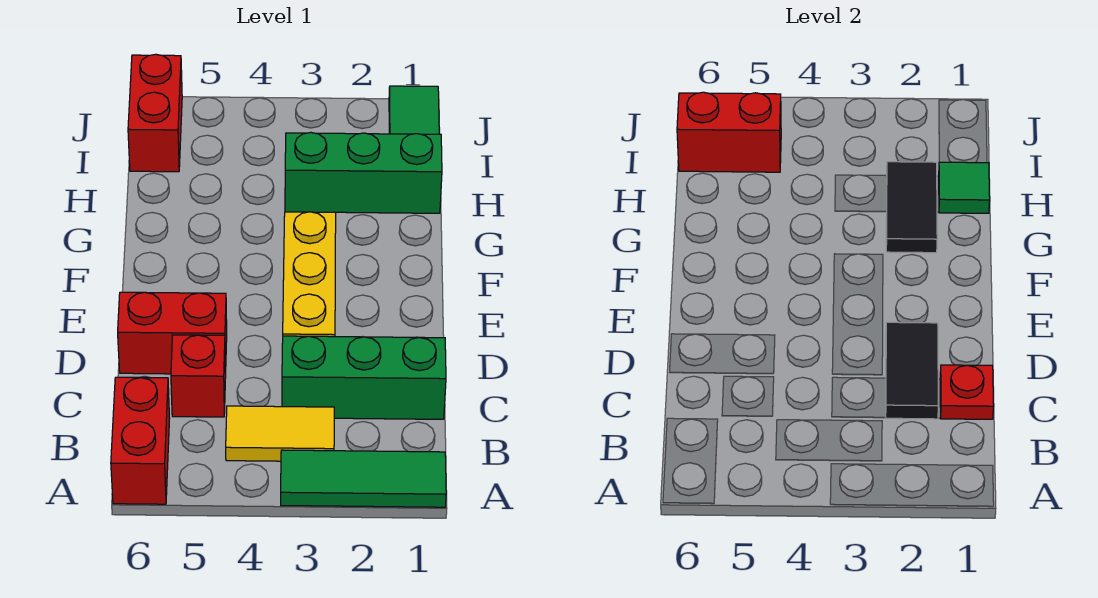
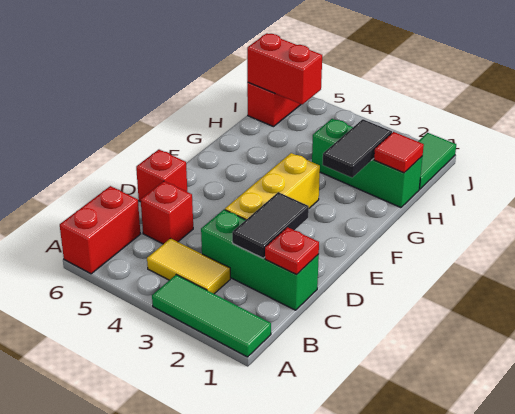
red 1x2 brick [118,292,227,374] -> red 1x1 brick [136,150,187,202]
green 1x1 tile [939,162,990,213] -> red 1x1 tile [374,132,424,173]

